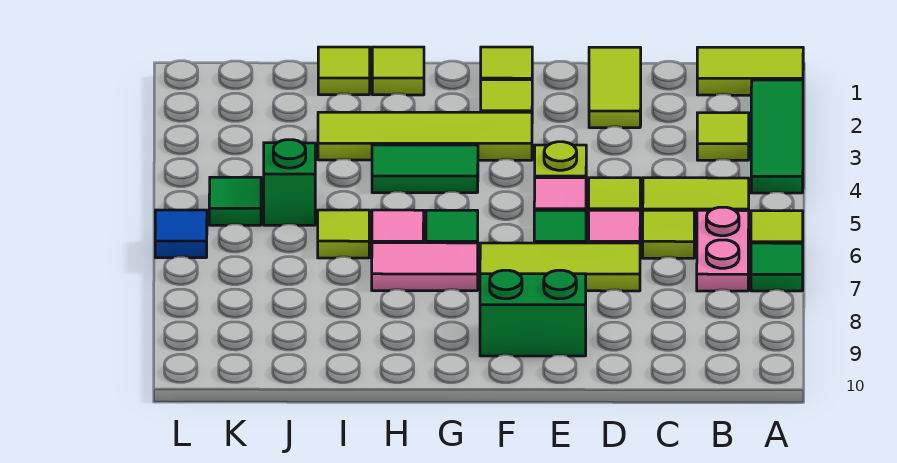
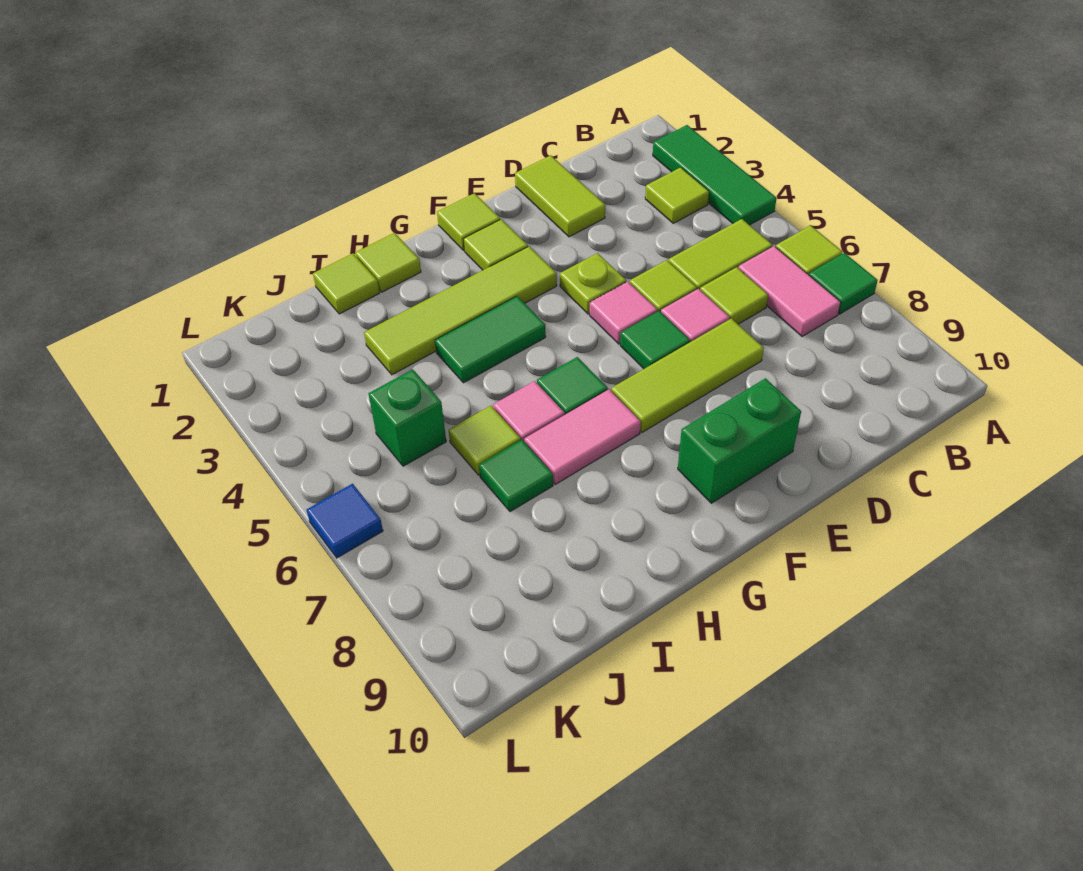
lime 1x2 tile [697,47,803,95] -> none
pink 1x2 plate [697,207,749,291] -> pink 1x2 tile [738,246,841,337]
green 1x1 tile [209,177,261,225] -> green 1x1 tile moved to [479,440,553,512]

